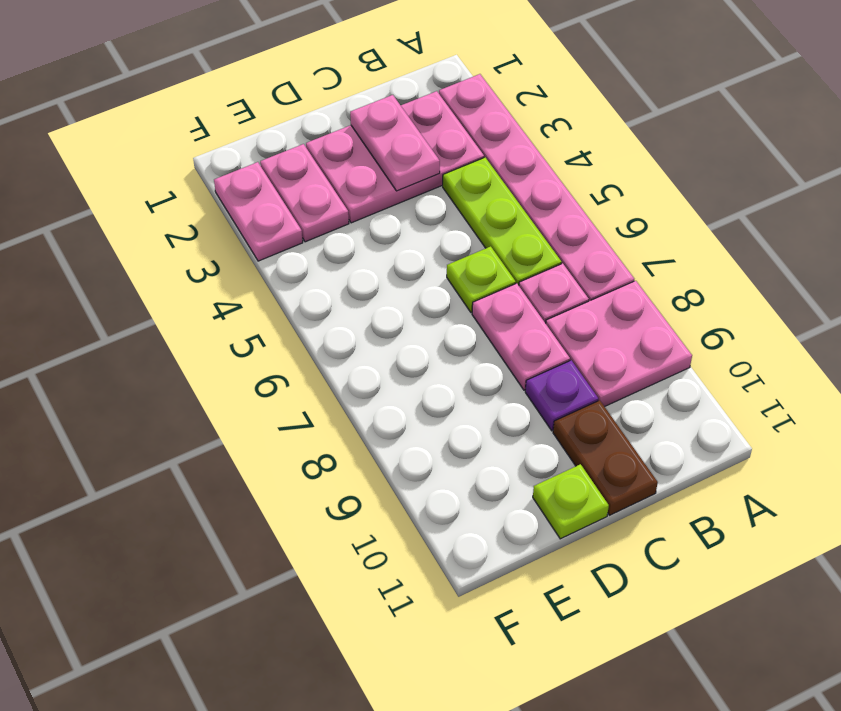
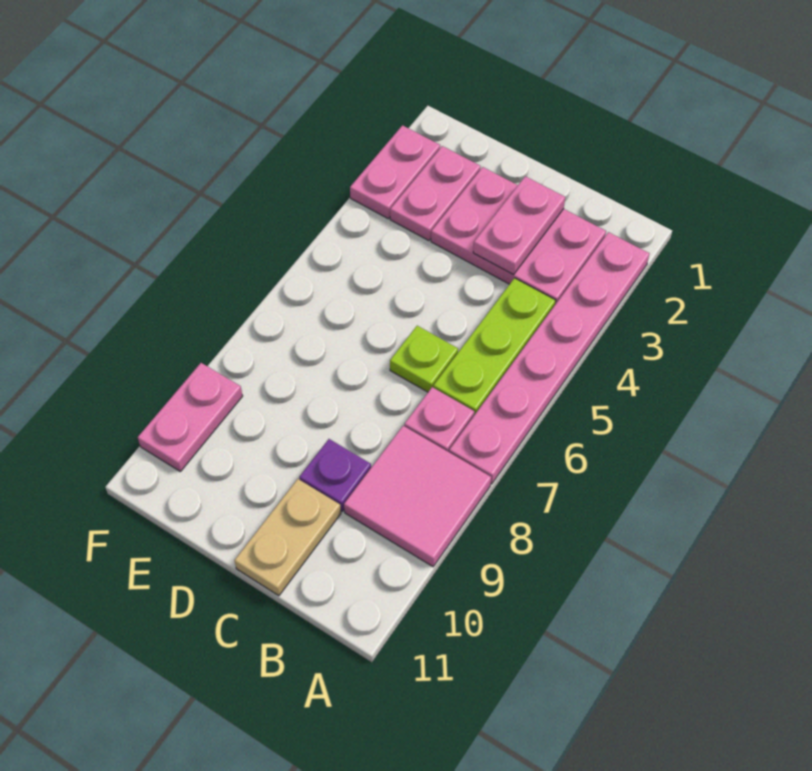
pink 2x2 plate [546,281,692,407] -> pink 2x2 tile [344,426,491,566]
pink 1x2 plate [472,283,570,390] -> pink 1x2 plate moved to [138,363,242,471]
brown 1x2 plate [553,400,658,515] -> tan 1x2 plate [234,479,341,596]
lime 1x1 plate [533,464,609,539] -> none

